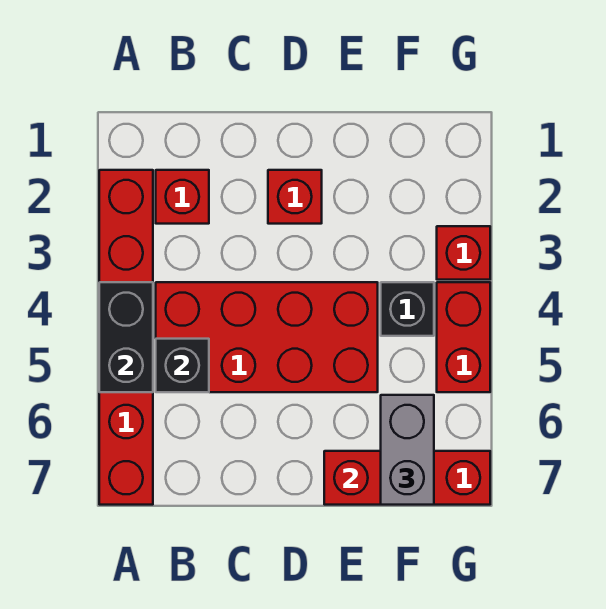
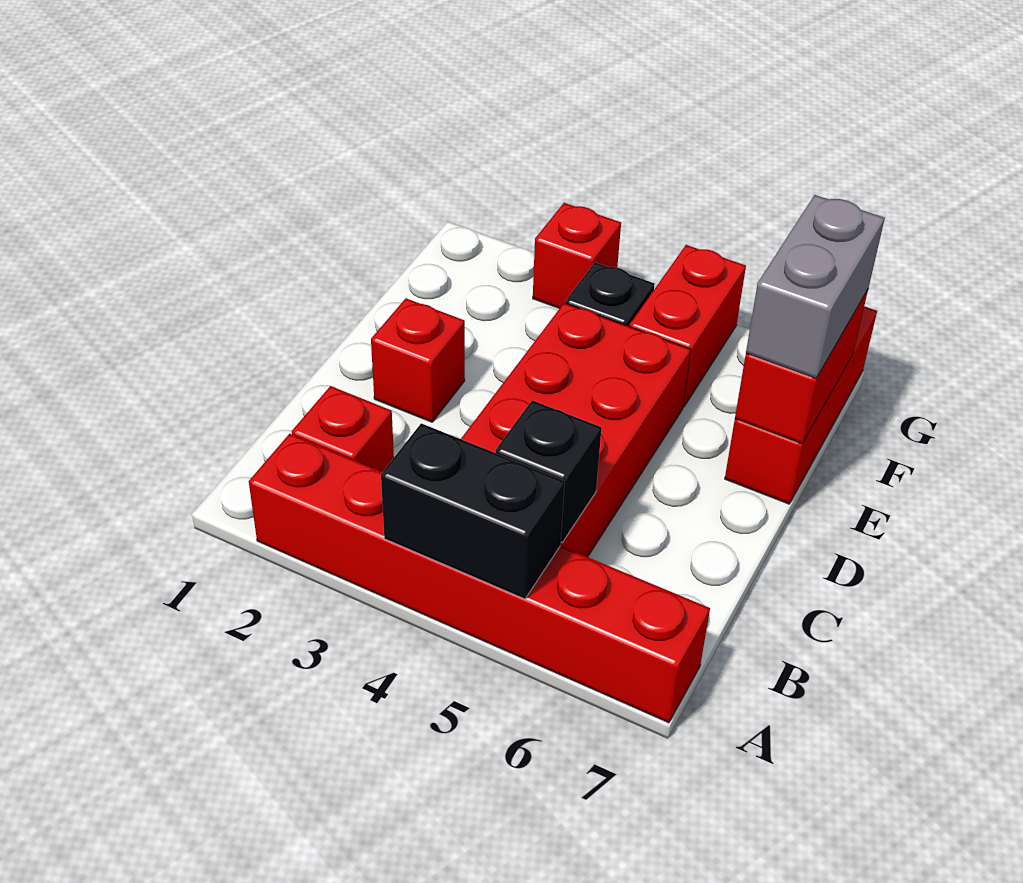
grey 1x2 brick [381,395,434,505] -> grey 1x2 brick turned to [746,195,885,378]
red 1x2 brick [437,282,490,392] -> red 1x2 brick turned to [629,245,746,407]

